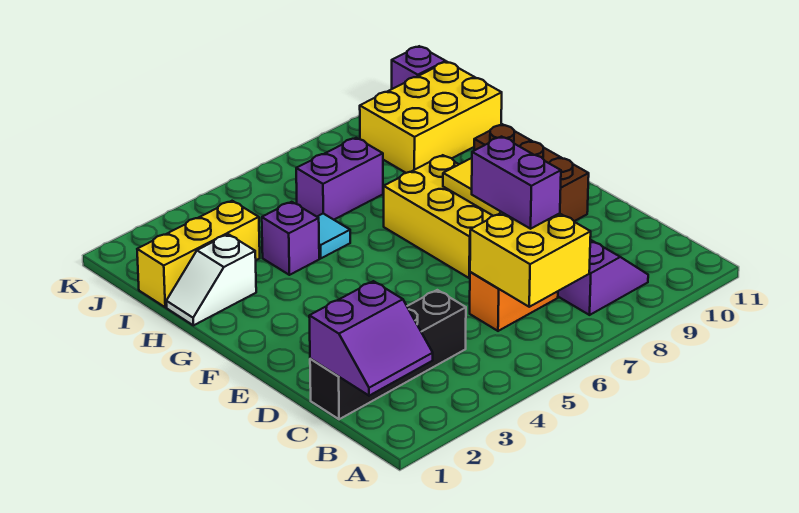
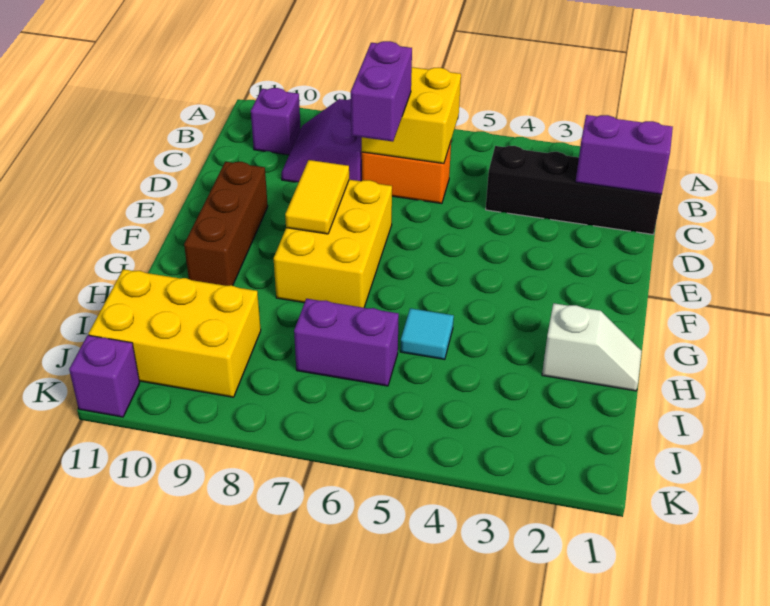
purple 1x1 brick [262,202,319,275] -> purple 1x1 brick moved to [251,88,301,155]
yellow 1x3 brick [137,201,260,307] -> none

